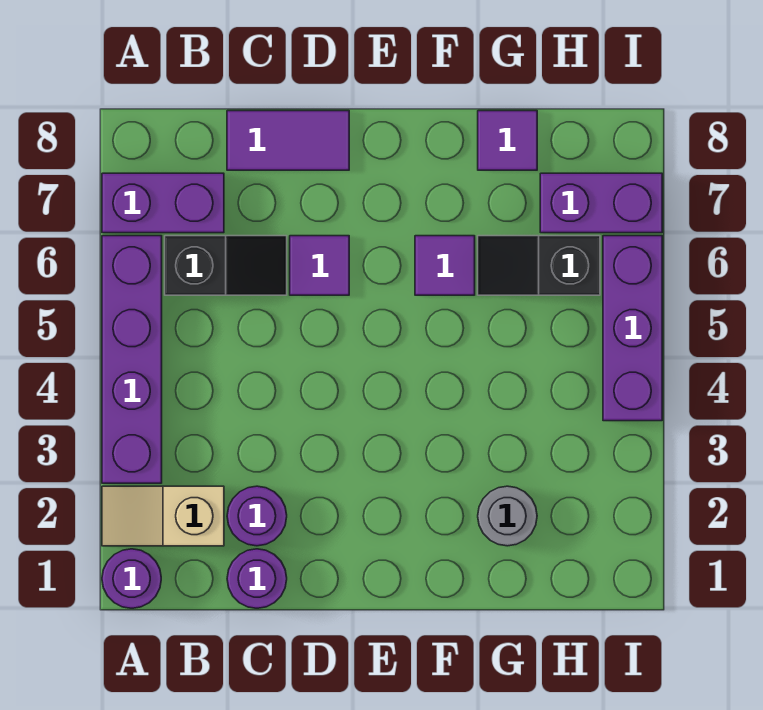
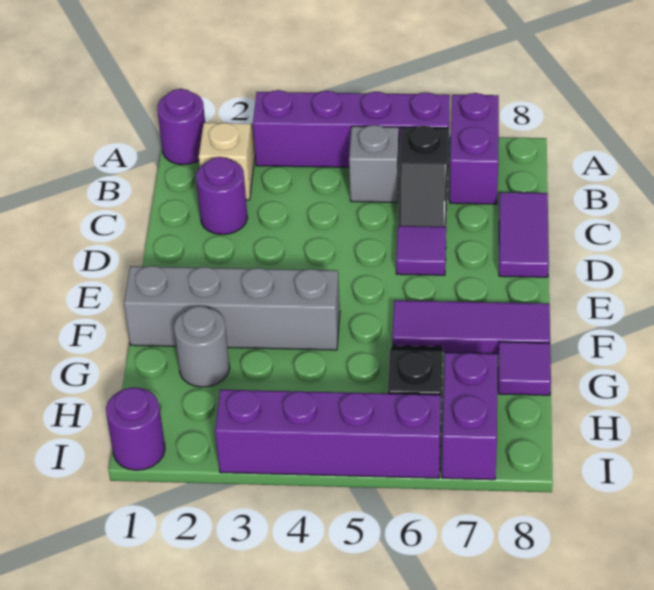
none -> grey 1x1 brick [349,125,399,202]
purple 1x1 round brick [227,549,287,608] -> purple 1x1 round brick moved to [106,387,165,470]
none -> grey 1x4 brick [124,266,340,350]
purple 1x1 tile [415,236,475,295] -> purple 1x3 tile [392,300,550,354]
purple 1x3 brick [603,236,662,421] -> purple 1x4 brick [215,390,441,478]

